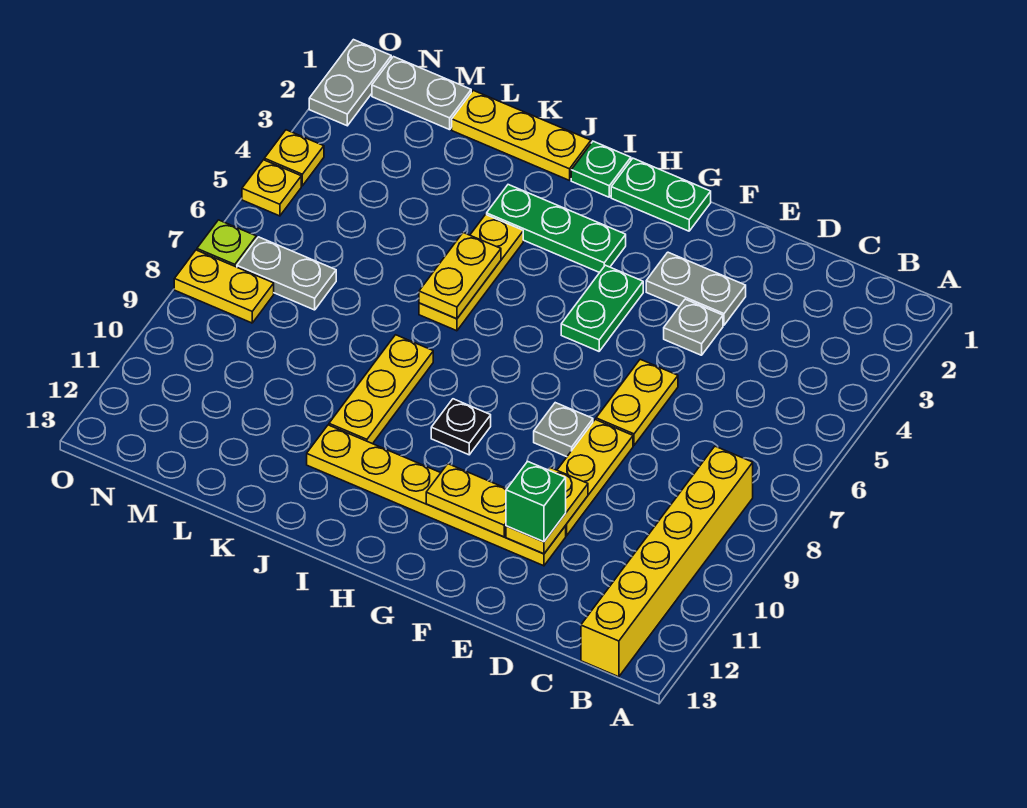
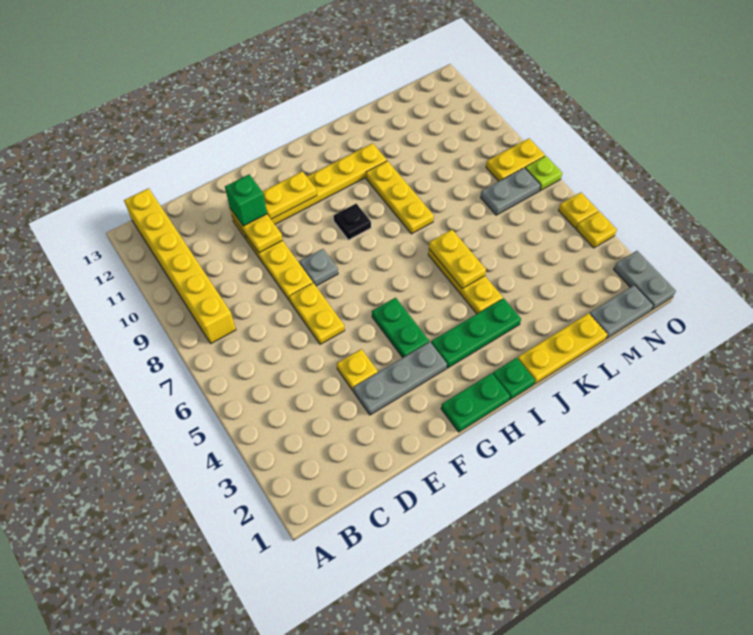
grey 1x2 plate [646,252,746,325] -> grey 1x3 plate [353,342,447,415]
grey 1x1 plate [664,299,723,355] -> yellow 1x1 plate [337,349,378,391]

